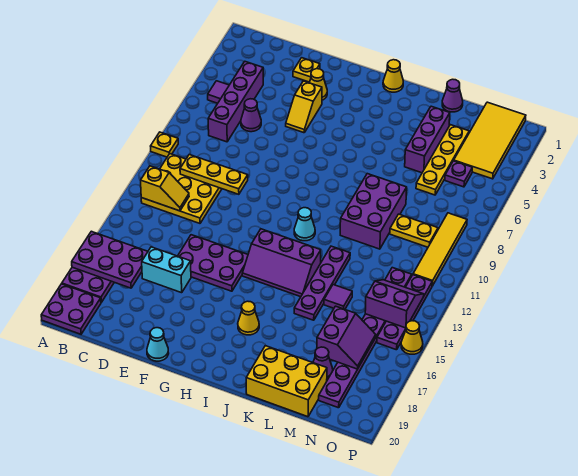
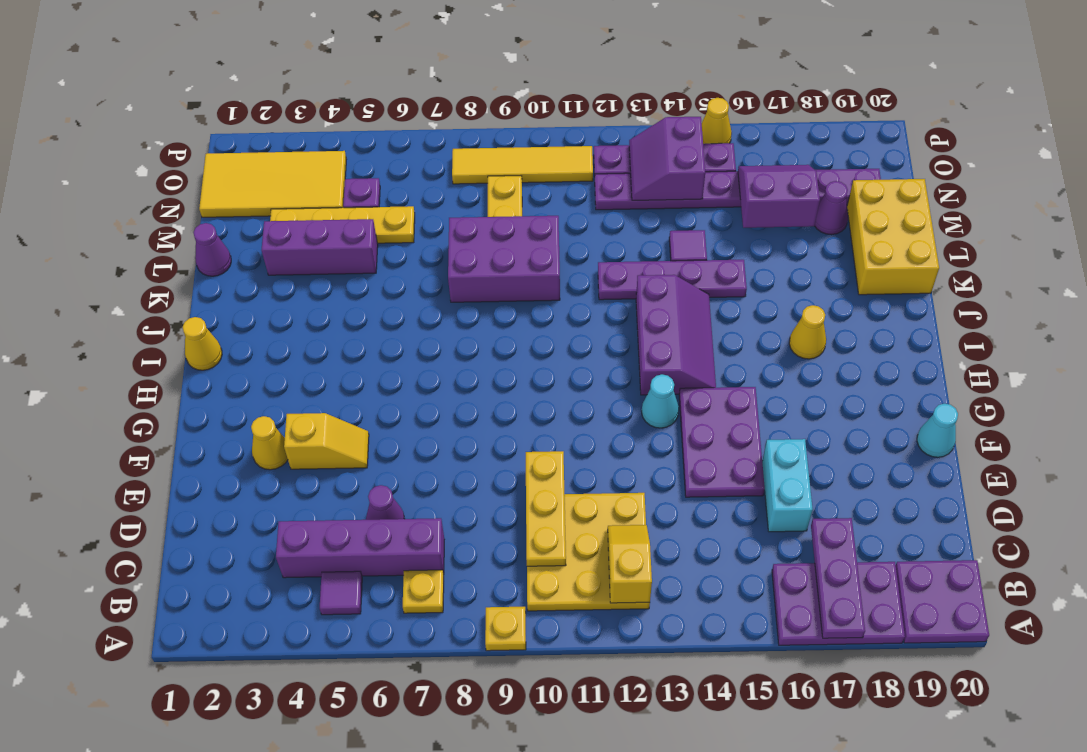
purple 2x3 plate [72,231,148,288] -> purple 1x3 plate [811,518,865,638]
yellow 1x1 plate [293,58,320,82] -> yellow 1x1 plate moved to [403,570,444,613]
cyan 1x1 cone [294,208,315,241] -> cyan 1x1 cone moved to [642,374,679,428]

